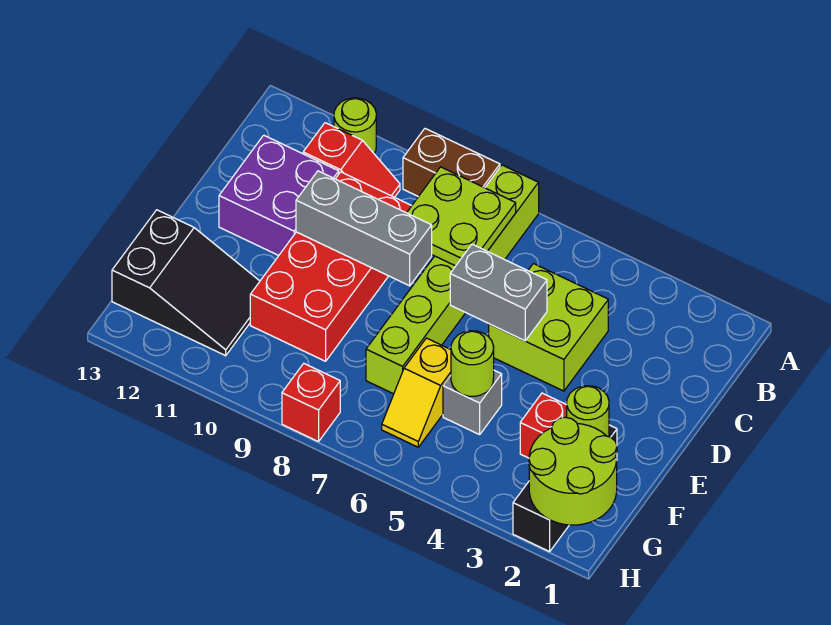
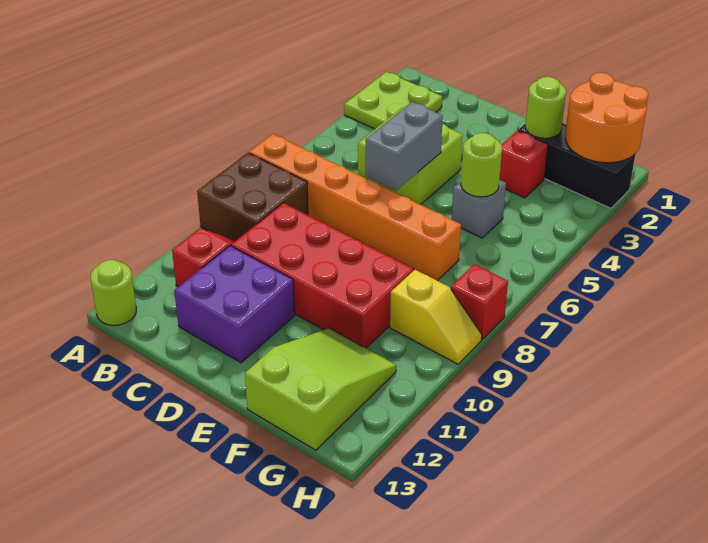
lime 1x6 brick [366,165,539,394] -> orange 1x6 brick [249,134,461,281]
brown 1x2 brick [403,129,500,197] -> brown 2x2 brick [197,153,308,241]
lime 1x1 round brick [334,98,376,153] -> lime 1x1 round brick moved to [91,260,136,325]
lime 2x2 plate [407,167,516,266] -> lime 2x2 plate moved to [344,72,442,129]
grey 1x3 brick [296,171,432,286] -> none
yellow 1x2 slope [382,338,451,447] -> yellow 1x2 slope moved to [390,270,482,364]
black 2x3 slope [112,210,260,356] -> lime 2x3 slope [245,328,396,450]
lime 2x2 round brick [529,417,617,525] -> orange 2x2 round brick [565,73,648,163]

